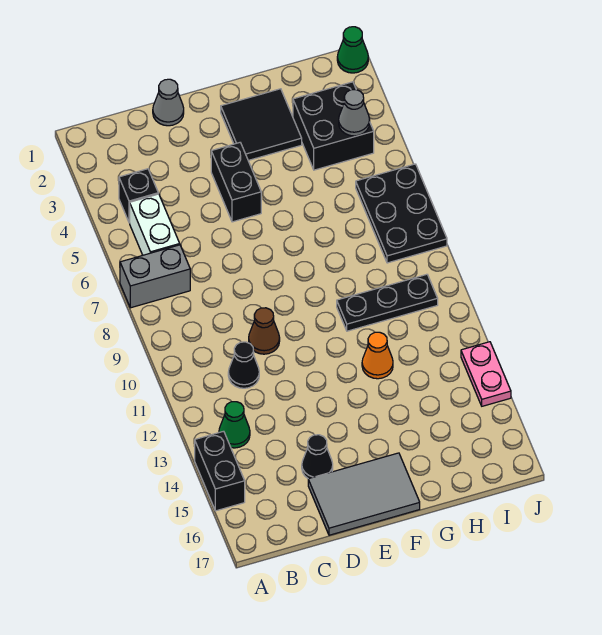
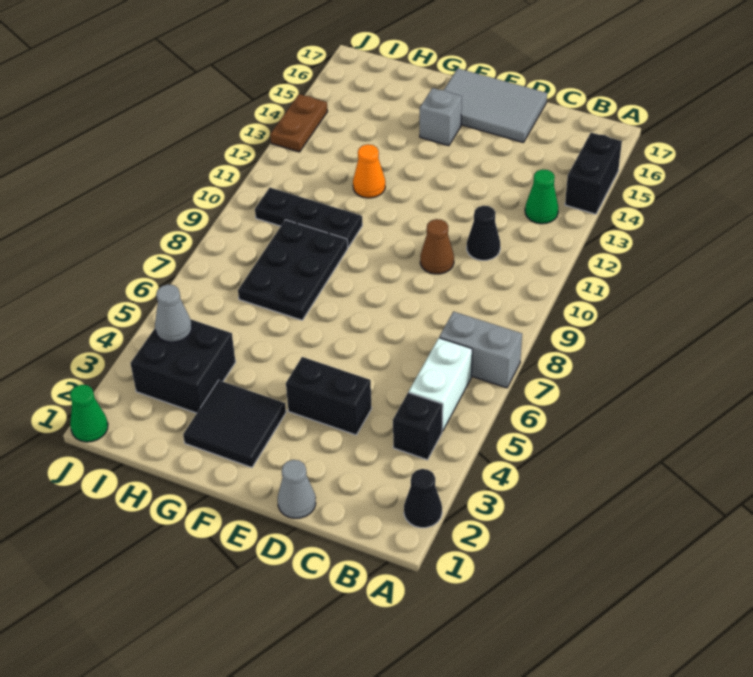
black 1x1 cone [302,435,333,479] -> black 1x1 cone moved to [404,469,442,528]
black 1x2 brick [211,143,261,222] -> black 1x2 brick turned to [286,357,372,435]
none -> grey 1x1 brick [420,88,462,146]
black 2x3 plate [356,164,447,263] -> black 2x3 plate moved to [238,220,348,320]
pink 1x2 plate [461,342,511,406] -> brown 1x2 plate [270,94,328,152]

